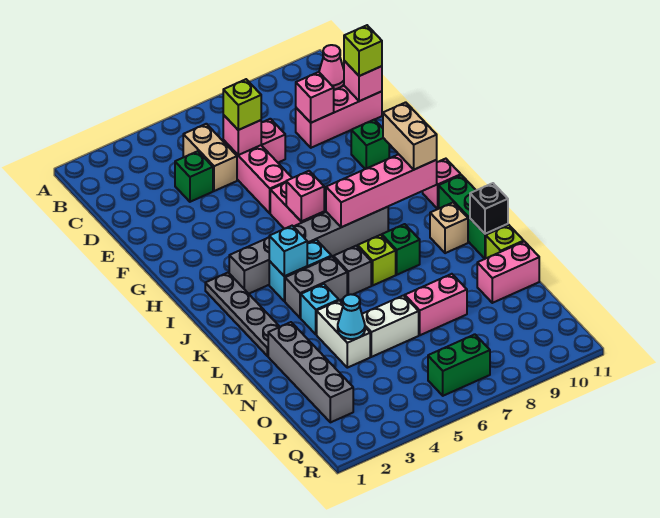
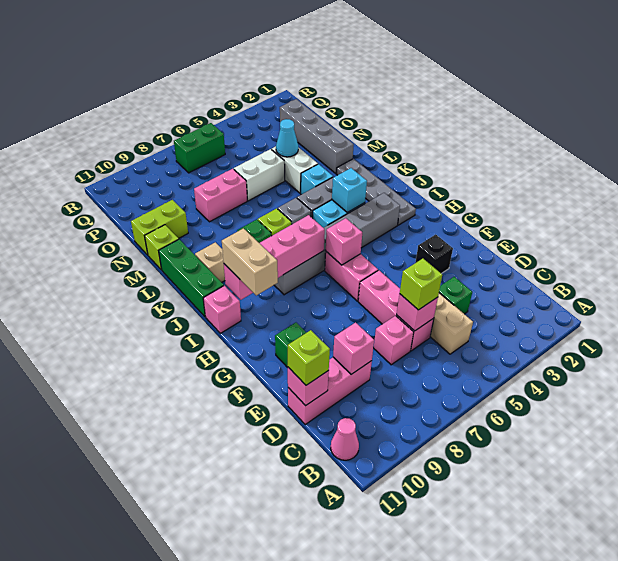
black 1x1 brick [470,183,508,234] -> black 1x1 brick moved to [415,234,453,274]
pink 1x2 brick [477,241,539,303] -> lime 1x2 brick [131,200,188,255]

